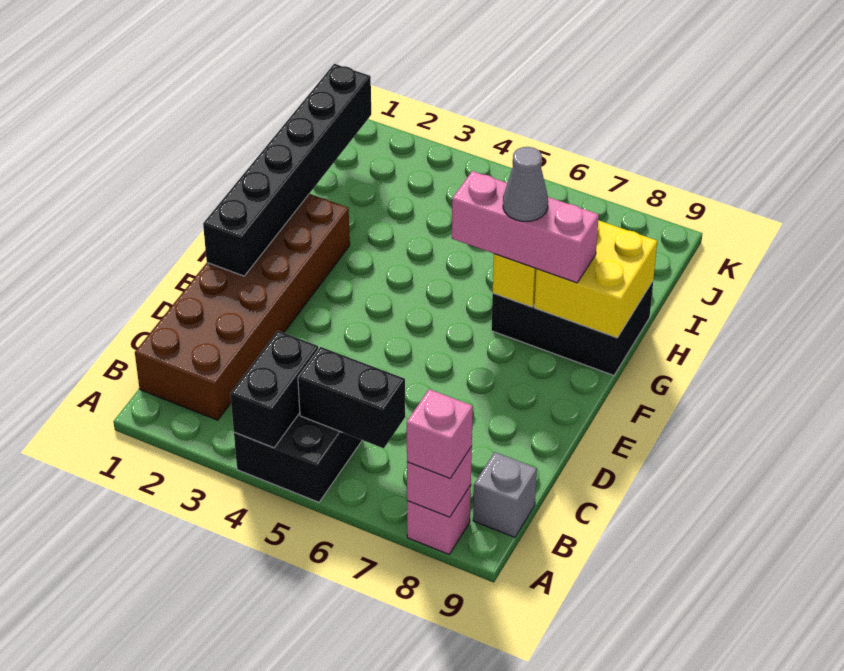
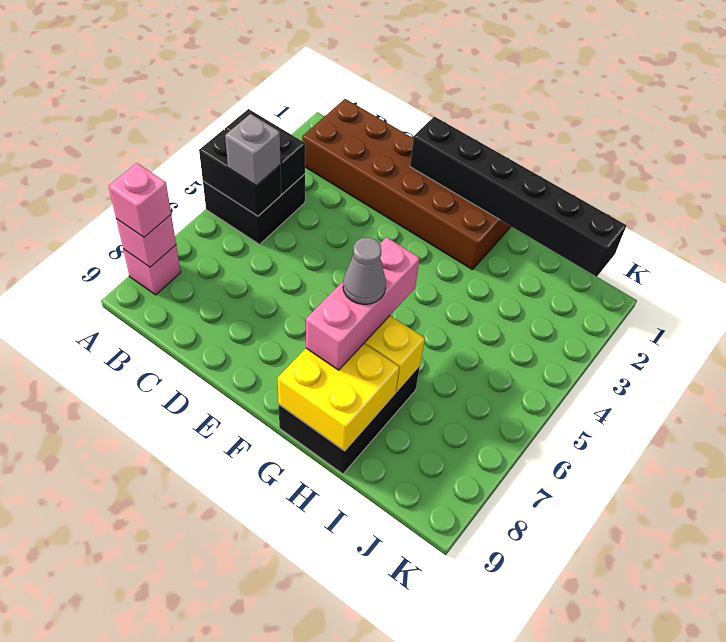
black 1x2 brick [298,347,405,448] -> black 1x2 brick turned to [199,130,281,216]
grey 1x1 brick [473,452,537,537] -> grey 1x1 brick moved to [225,114,281,186]

